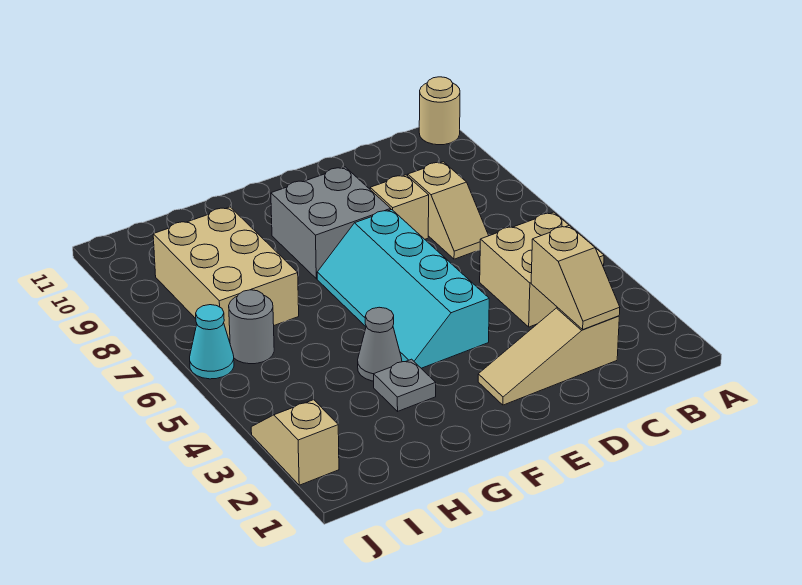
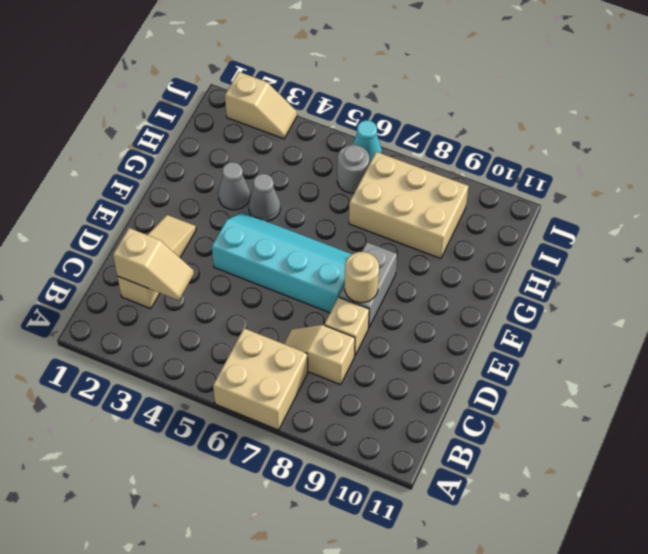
tan 1x1 round brick [419,77,460,145] -> tan 1x1 round brick moved to [345,252,379,303]
tan 2x2 brick [480,212,604,327] -> tan 2x2 brick moved to [213,328,308,430]
tan 1x2 slope [531,225,620,329] -> tan 1x2 slope turned to [113,228,194,300]
grey 2x2 brick [271,167,391,279] -> grey 1x2 brick [339,242,397,328]
grey 1x1 plate [374,359,436,411] -> grey 1x1 cone [218,162,250,210]

